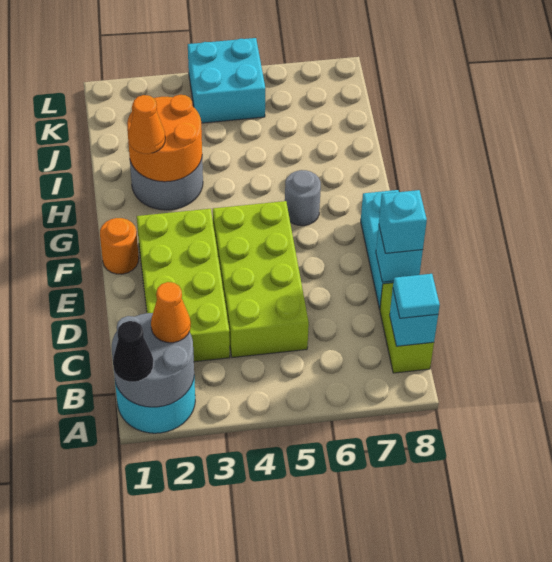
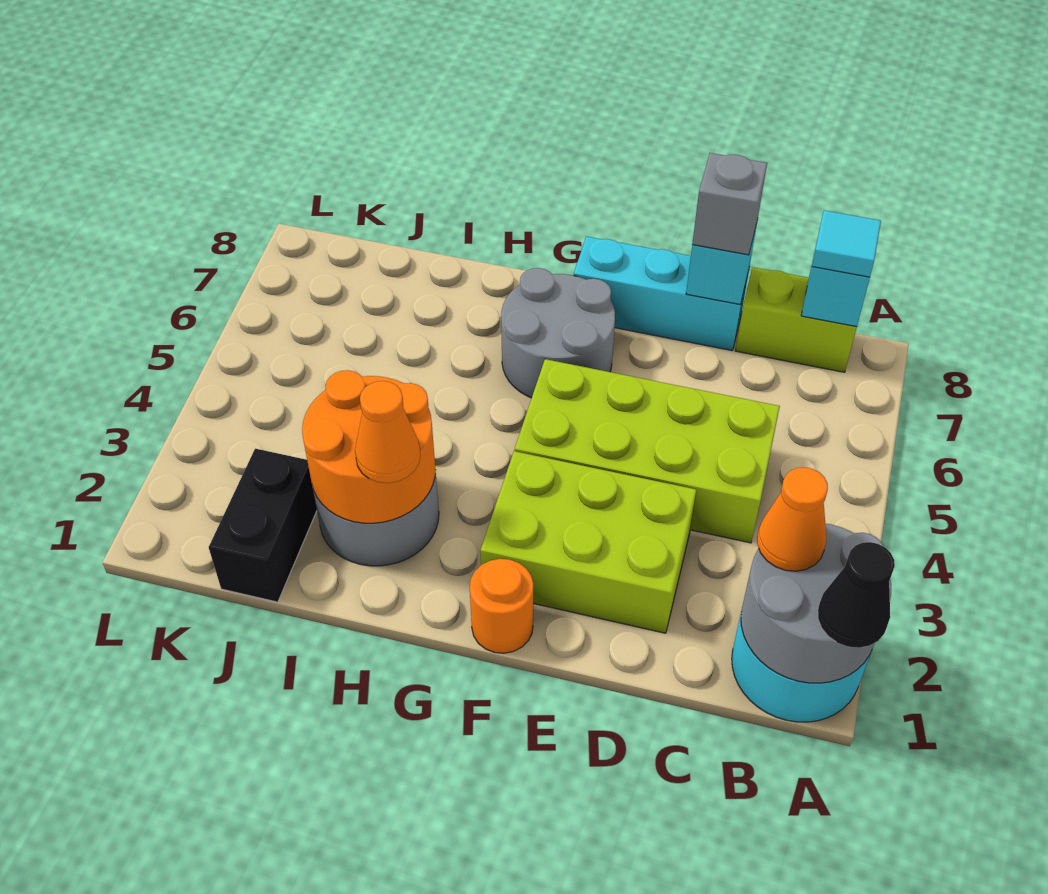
lime 2x4 brick [137,209,230,362] -> lime 2x3 brick [480,451,696,633]
cyan 1x1 brick [379,190,427,253] -> grey 1x1 brick [692,153,767,255]
grey 1x1 round brick [285,170,321,226] -> grey 2x2 round brick [501,268,615,398]
none -> black 1x2 brick [209,449,317,602]
cyan 2x2 brick [188,38,265,123] -> none

